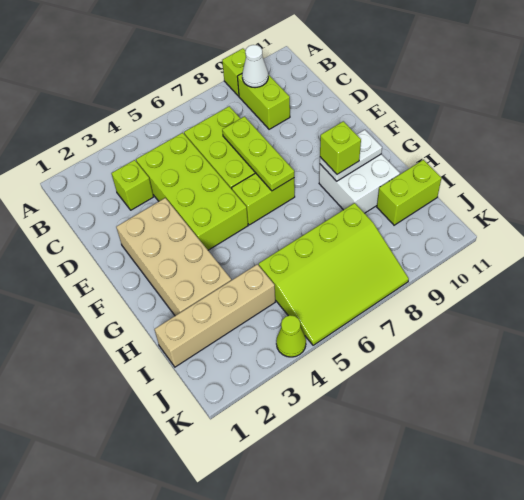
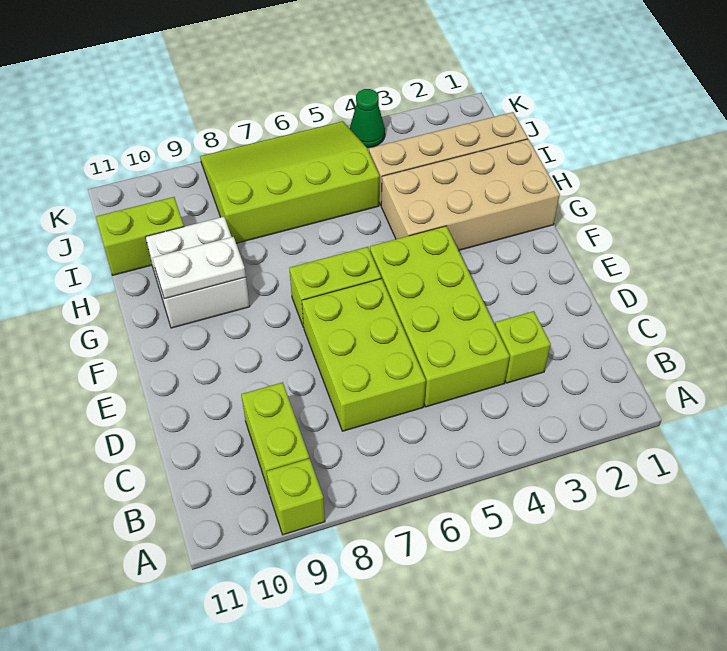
white 1x1 cone [242,45,268,88] -> none
lime 1x3 plate [222,117,294,191] -> none
tan 2x4 brick [116,198,231,316] -> tan 2x4 brick turned to [381,139,560,250]
lime 1x1 brick [320,121,361,174] -> none
lime 1x1 cone [276,315,306,357] -> green 1x1 cone [350,89,385,148]

